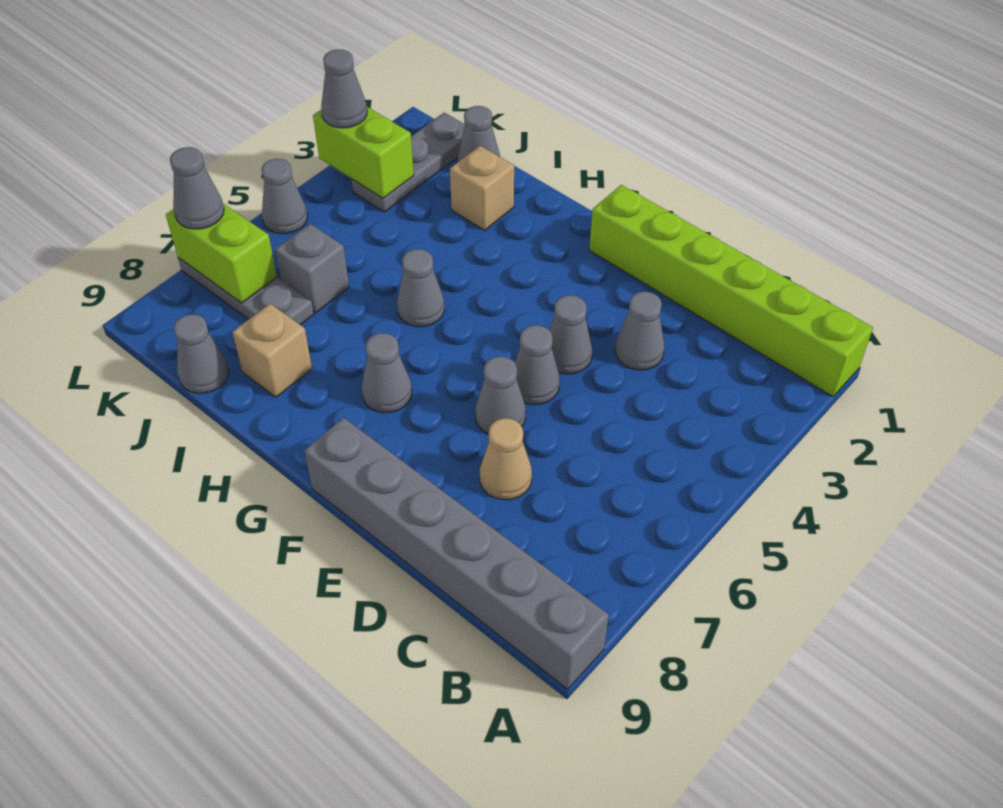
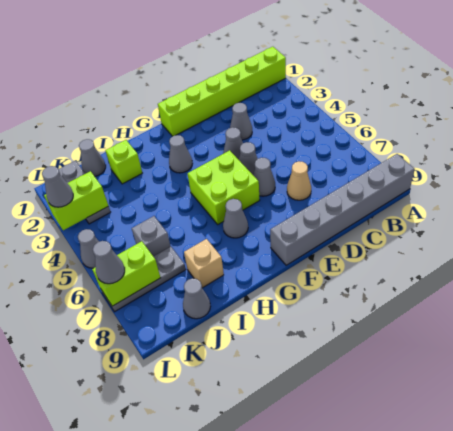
none -> lime 2x2 brick [187,150,260,224]
grey 1x1 cone [397,249,444,327] -> grey 1x1 cone moved to [169,135,193,173]
tan 1x1 brick [450,146,514,230] -> lime 1x1 brick [105,140,142,184]

